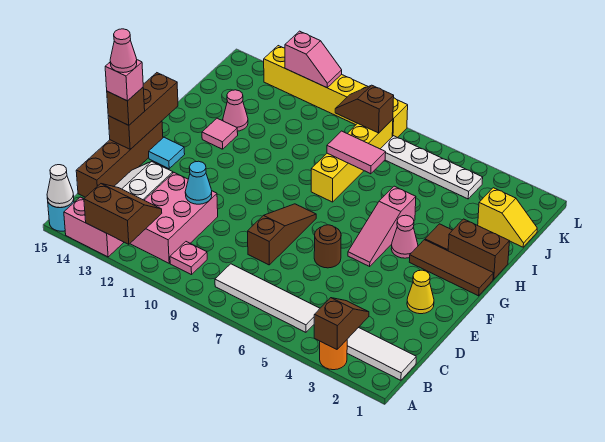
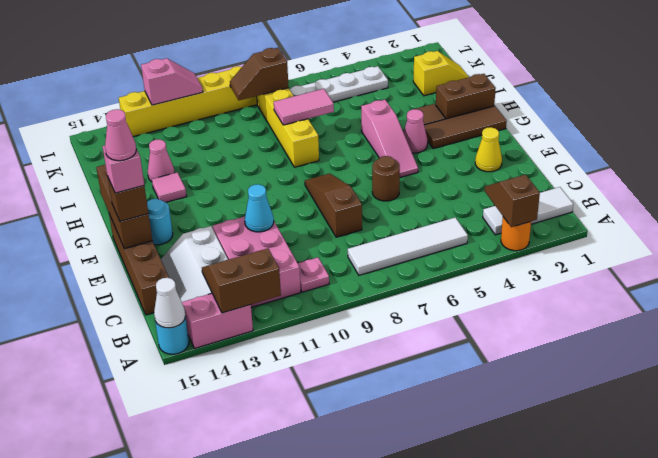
cyan 1x1 tile [149,137,185,169] -> cyan 1x1 round brick [147,199,173,245]

